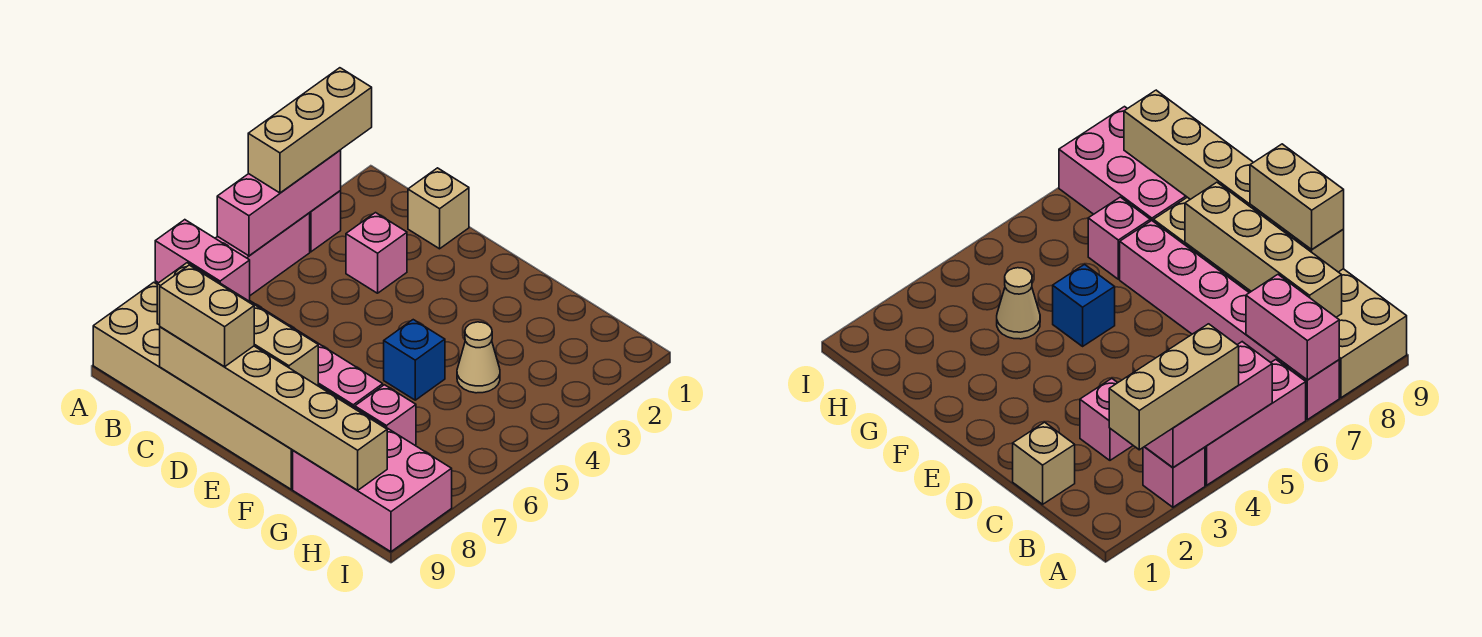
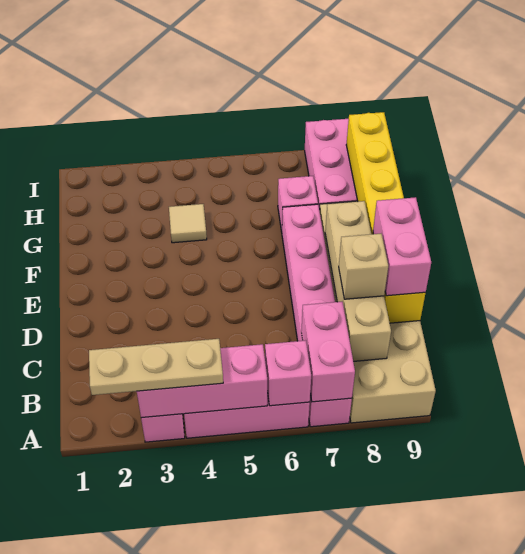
tan 1x3 brick [248,68,372,193] -> tan 1x3 plate [89,339,223,395]
tan 1x1 brick [408,168,469,249] -> tan 1x1 brick moved to [339,234,388,299]
pink 1x1 brick [346,213,407,293] -> pink 1x1 brick moved to [265,340,311,406]
tan 1x6 brick [160,327,387,490] -> yellow 1x6 brick [346,112,425,323]
tan 1x2 brick [160,265,254,367] -> pink 1x2 brick [373,197,431,296]
blue 1x1 brick [384,320,445,400] -> none
tan 1x1 cone [457,322,500,393] -> tan 1x1 tile [169,204,207,243]

